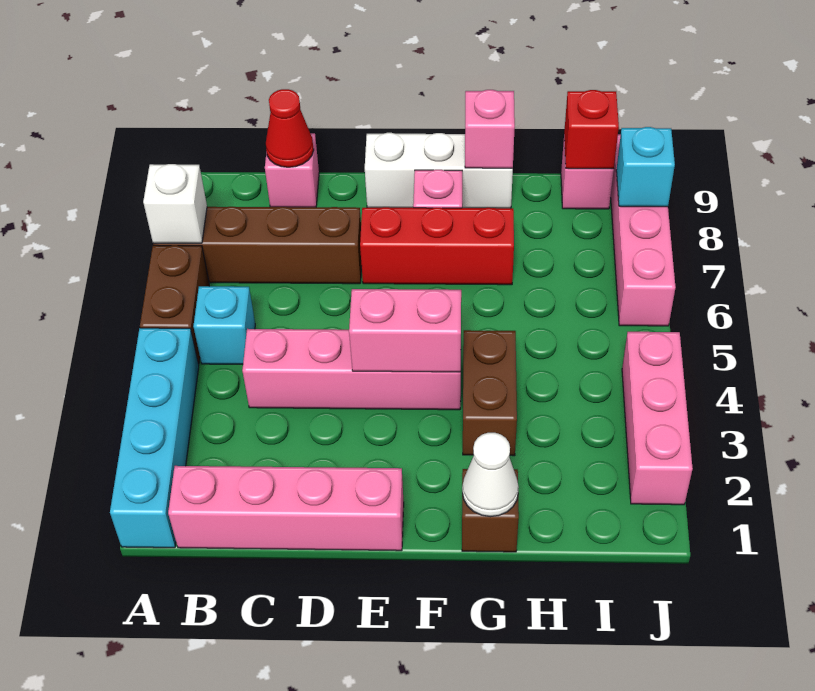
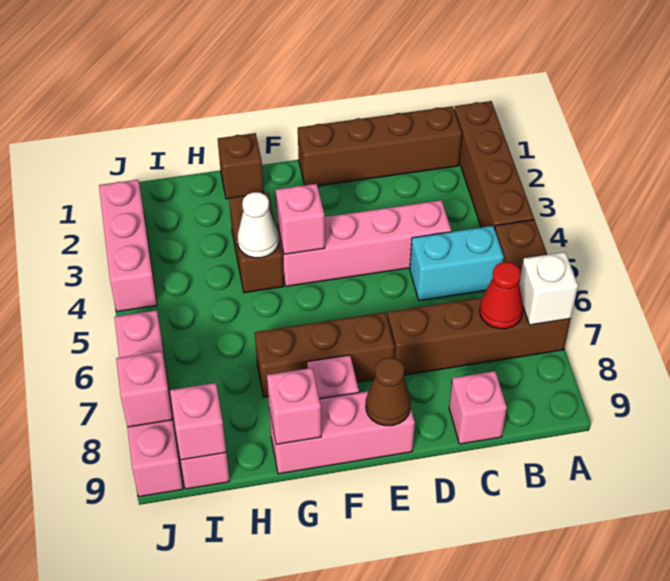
cyan 1x4 brick [110,328,199,548] -> brown 1x4 brick [454,101,534,229]
pink 1x4 brick [168,466,404,551] -> brown 1x4 brick [298,106,462,186]
cyan 1x1 brick [193,286,255,364] -> cyan 1x2 brick [410,226,504,301]
red 1x1 cone [266,89,314,167] -> red 1x1 cone moved to [480,262,523,329]
pink 1x2 brick [349,289,461,372] -> pink 1x1 brick [276,184,325,254]
red 1x3 brick [360,207,514,285] -> brown 1x3 brick [255,312,395,397]
white 1x3 brick [365,133,513,208] -> pink 1x3 brick [269,391,415,474]
none -> brown 1x1 cone [366,357,411,426]
white 1x1 cone [462,433,519,517] -> white 1x1 cone moved to [238,192,279,258]
red 1x1 brick [564,90,619,169] -> pink 1x1 brick [170,383,226,460]
cyan 1x1 brick [616,127,675,207] -> pink 1x1 brick [116,351,172,427]

